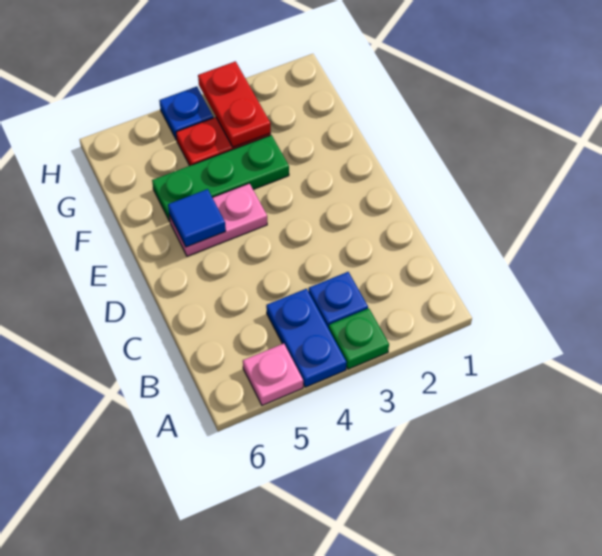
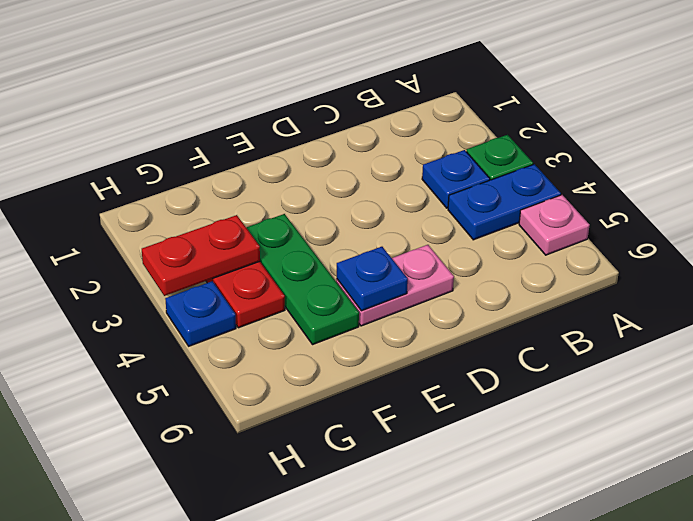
pink 1x2 plate [169,183,267,256] -> pink 1x2 plate turned to [336,245,454,326]
blue 1x1 tile [168,189,226,247] -> blue 1x1 plate [337,247,408,311]

